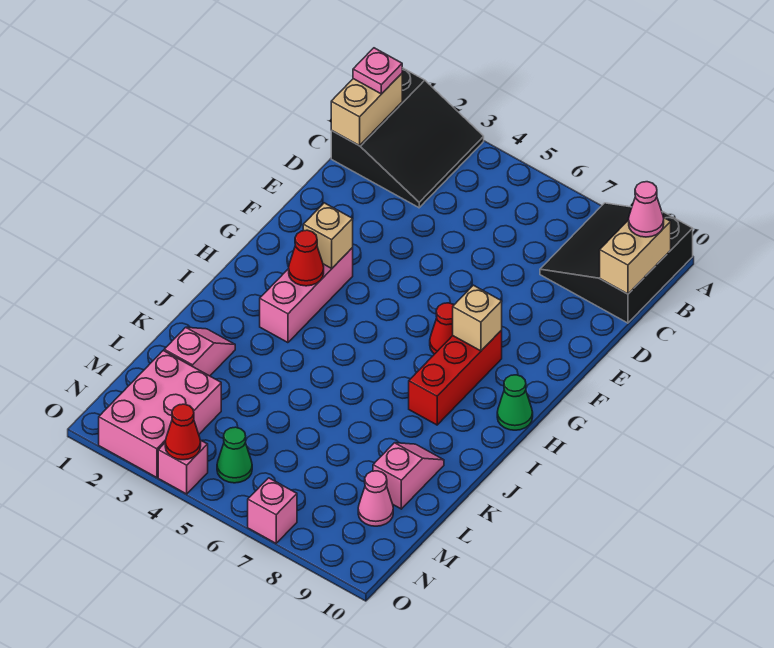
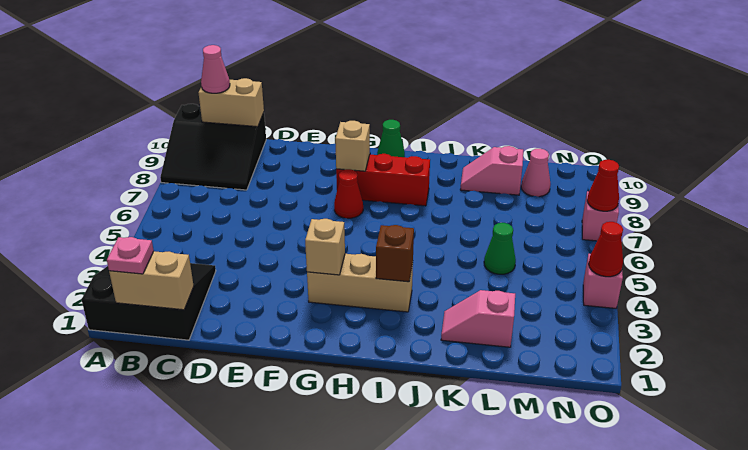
pink 1x3 brick [260,248,353,343] -> tan 1x3 brick [307,254,413,312]
red 1x1 cone [289,230,324,286] -> red 1x1 cone moved to [587,160,619,211]
none -> brown 1x1 brick [376,225,414,282]
pink 2x3 brick [99,351,221,478] -> none
green 1x1 cone [217,427,252,483] -> green 1x1 cone moved to [484,223,516,274]

